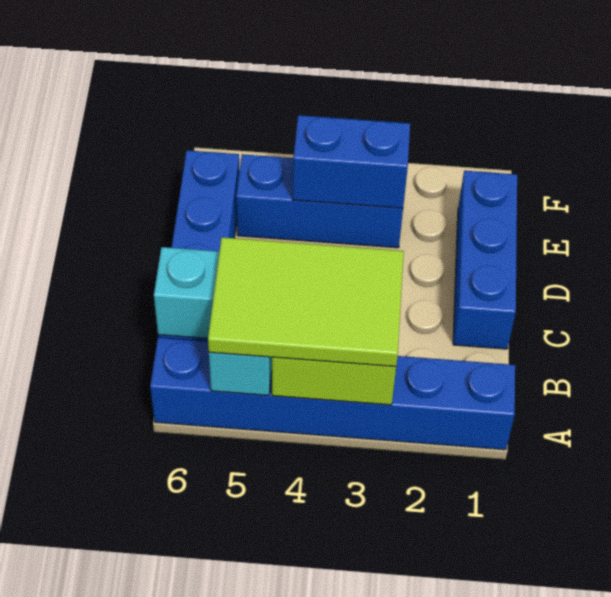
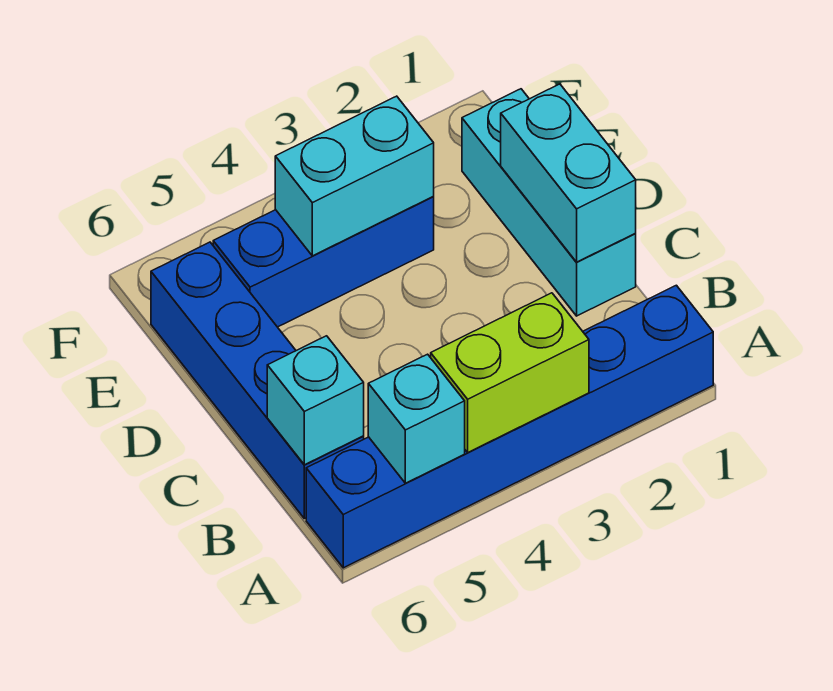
lime 2x3 tile [208,237,404,367] -> none
blue 1x3 brick [453,171,517,349] -> cyan 1x3 brick [462,89,636,316]
none -> cyan 1x2 brick [501,84,636,262]
blue 1x2 brick [293,115,410,208] -> cyan 1x2 brick [275,96,434,256]

